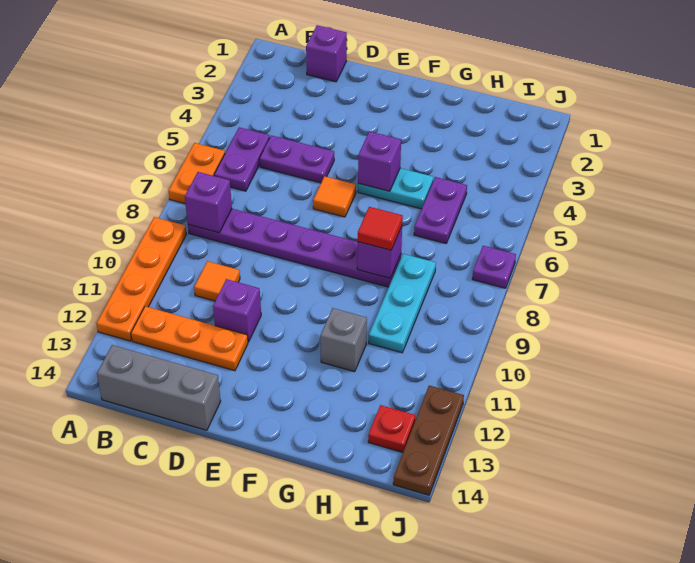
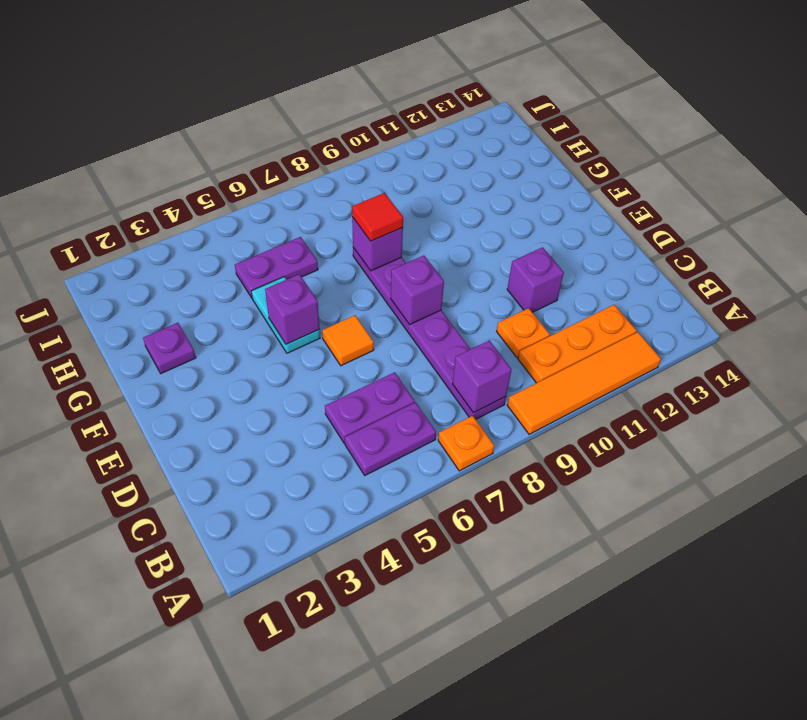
orange 1x2 plate [169,143,225,203] -> orange 1x1 plate [438,416,494,471]
orange 1x4 plate [97,217,186,341] -> orange 1x4 tile [507,332,661,434]
orange 1x3 plate [131,306,248,371] -> orange 1x3 plate turned to [518,305,637,383]
grey 1x3 brick [97,345,221,430] -> none
purple 1x1 brick [306,25,347,82] -> purple 1x1 brick moved to [391,256,444,325]
purple 1x2 plate [259,135,334,183] -> purple 1x2 plate turned to [325,372,415,443]
orange 1x1 tile [194,261,240,301] -> orange 1x1 plate [497,308,550,358]
grey 1x1 brick [320,308,367,372] -> none
cyan 1x3 plate [369,254,436,353] -> none
red 1x1 plate [368,405,415,452] -> none
purple 1x1 plate [472,246,516,288] -> purple 1x1 plate moved to [143,323,196,373]
brown 1x3 plate [393,386,464,495] -> none

